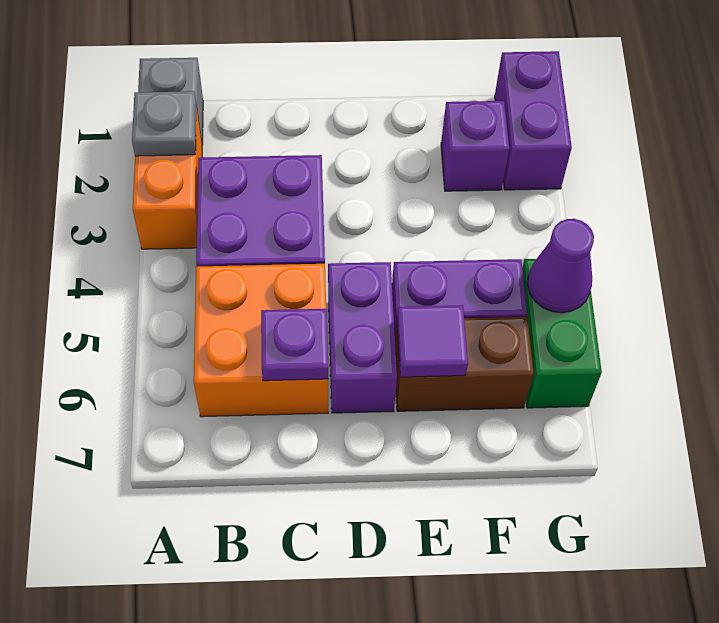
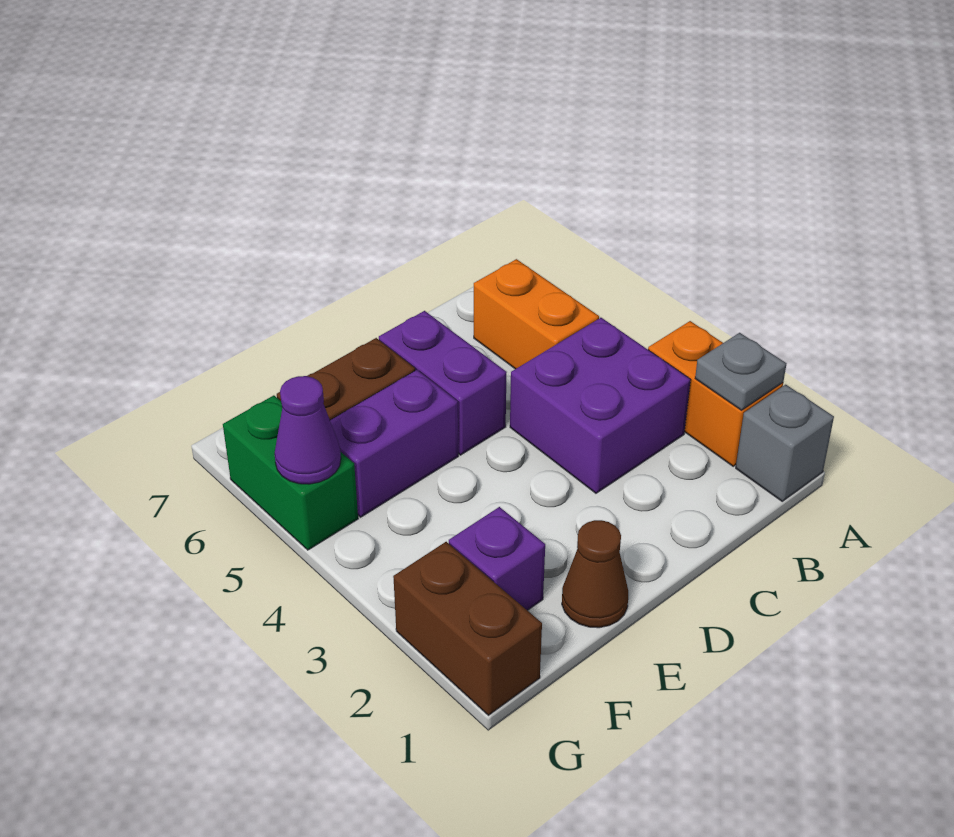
orange 2x2 brick [194,264,328,417] -> orange 1x2 brick [474,259,599,369]
purple 1x1 plate [261,309,328,381] -> none
none -> brown 1x1 cone [562,520,628,628]
purple 1x1 tile [397,305,468,377] -> none
purple 1x2 brick [495,51,572,190] -> brown 1x2 brick [393,542,542,715]

